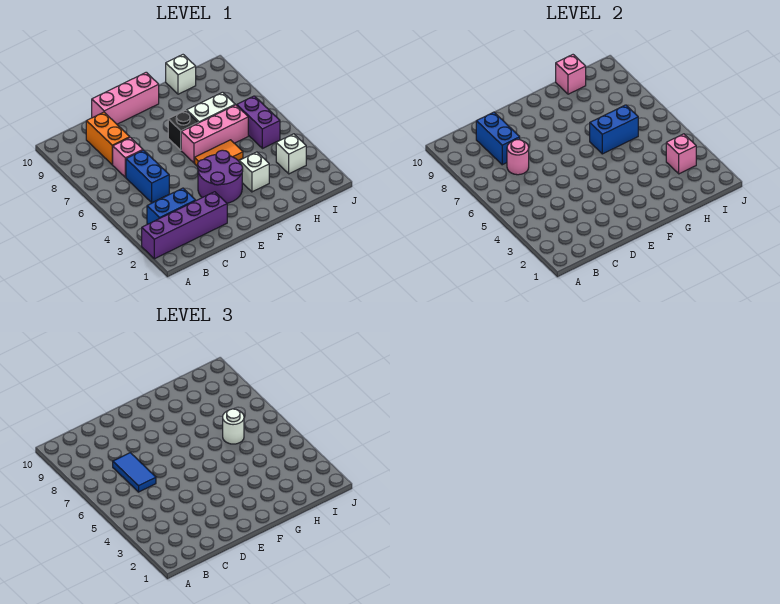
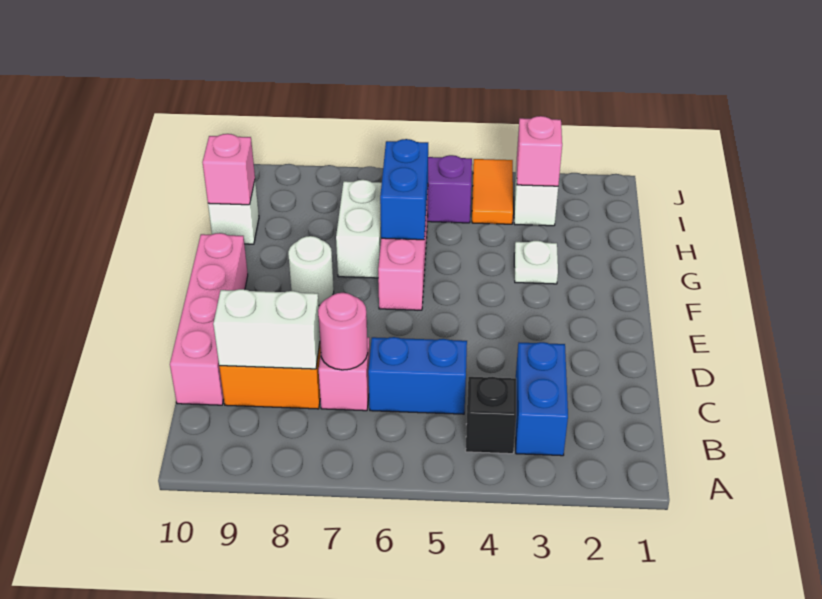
purple 1x4 brick [142,192,227,259] -> none
blue 1x2 tile [113,453,156,492] -> none
blue 1x2 brick [476,112,520,165] -> white 1x2 brick [213,289,320,369]
pink 1x3 brick [92,72,159,124] -> pink 1x4 brick [170,233,248,405]
purple 2x2 round brick [198,150,243,203] -> none
orange 1x2 tile [195,140,243,167] -> orange 1x2 tile moved to [472,159,513,224]
black 1x1 brick [168,110,198,150] -> black 1x1 brick moved to [466,377,516,454]
white 1x1 brick [239,152,269,192] -> white 1x1 plate [514,241,558,284]
white 1x1 round brick [223,409,244,444] -> white 1x1 round brick moved to [288,236,334,305]

